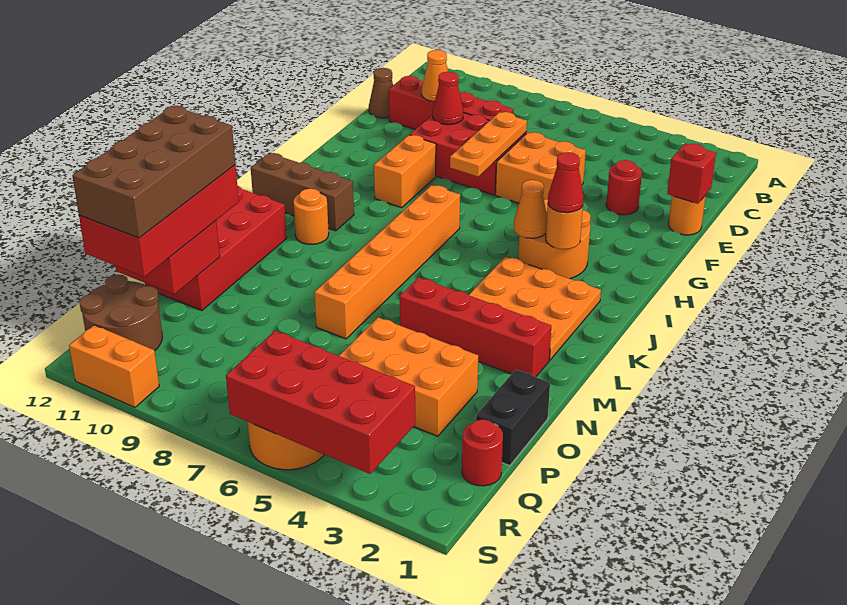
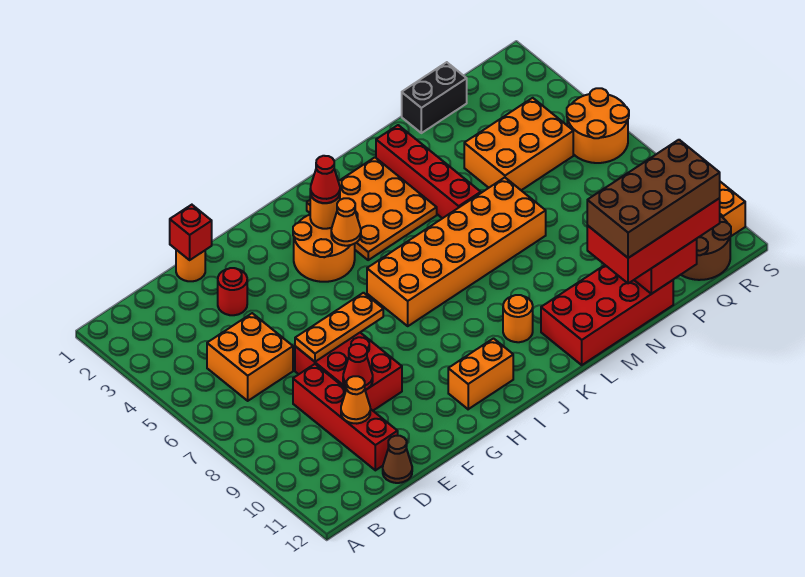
orange 2x2 brick [495,132,586,203] -> orange 2x2 brick moved to [207,313,293,401]
orange 1x2 brick [374,135,436,208] -> orange 1x2 brick moved to [448,339,513,409]
orange 1x6 brick [314,185,460,339] -> orange 2x6 brick [367,178,546,326]
brown 1x3 brick [251,153,354,231] -> none
orange 2x3 brick [339,317,478,436] -> orange 2x3 brick turned to [464,98,573,190]
red 1x1 round brick [462,419,503,486] -> none
red 2x4 brick [226,331,415,474] -> none

